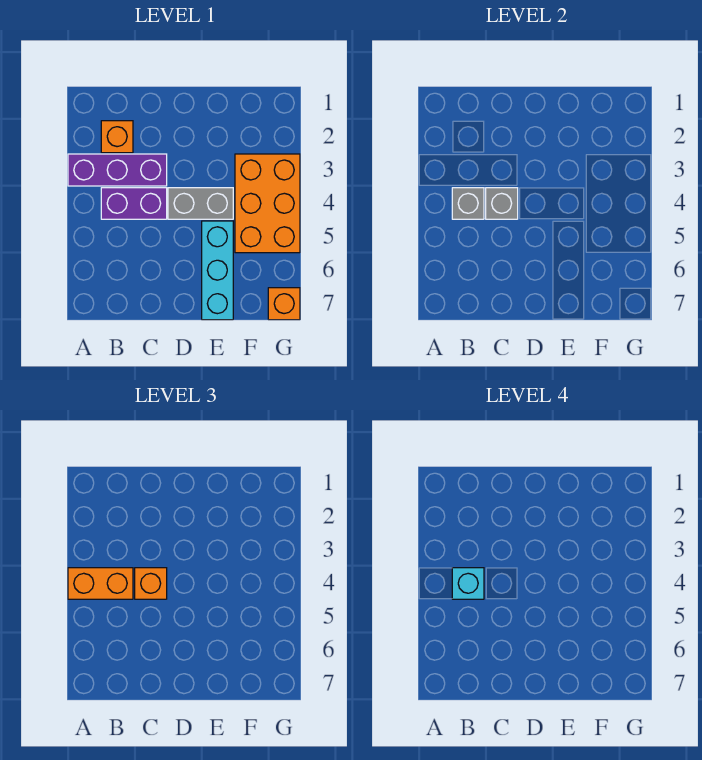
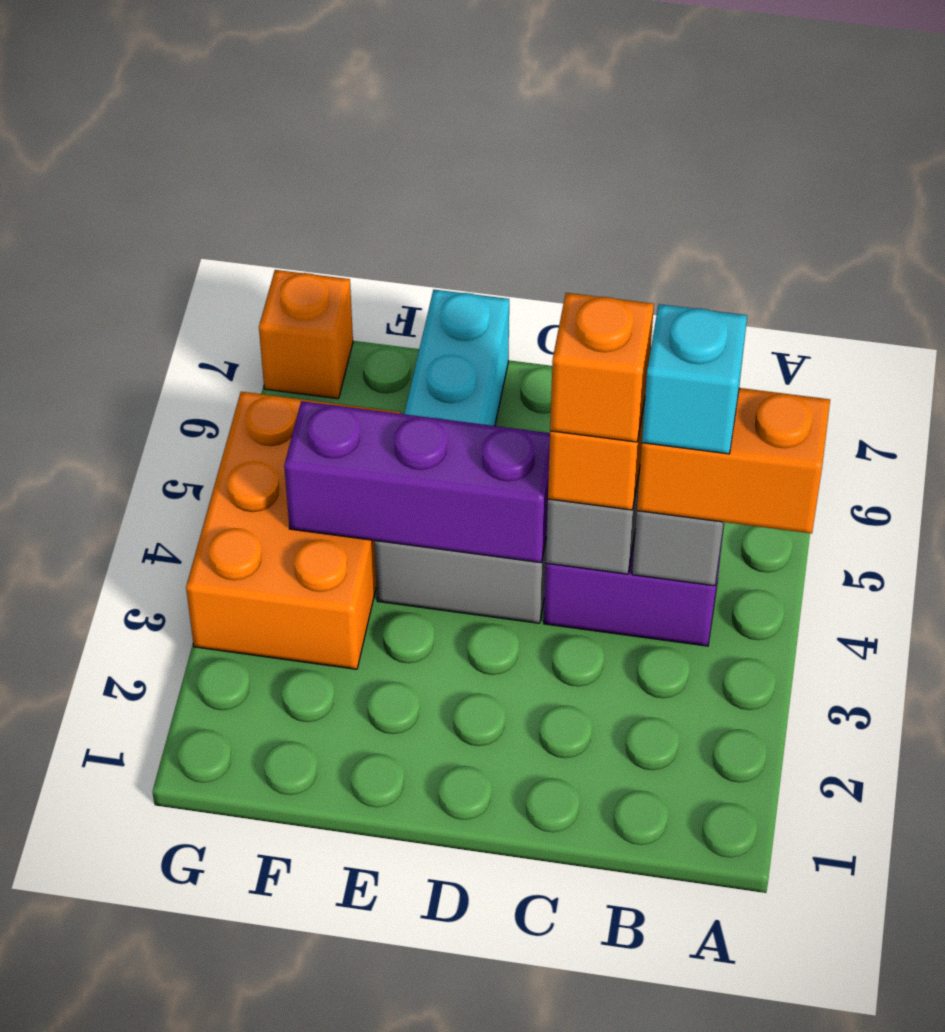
purple 1x3 brick [68,154,167,186] -> purple 1x3 brick moved to [284,401,550,563]
orange 1x1 brick [101,121,133,153] -> orange 1x1 brick moved to [550,293,654,442]

